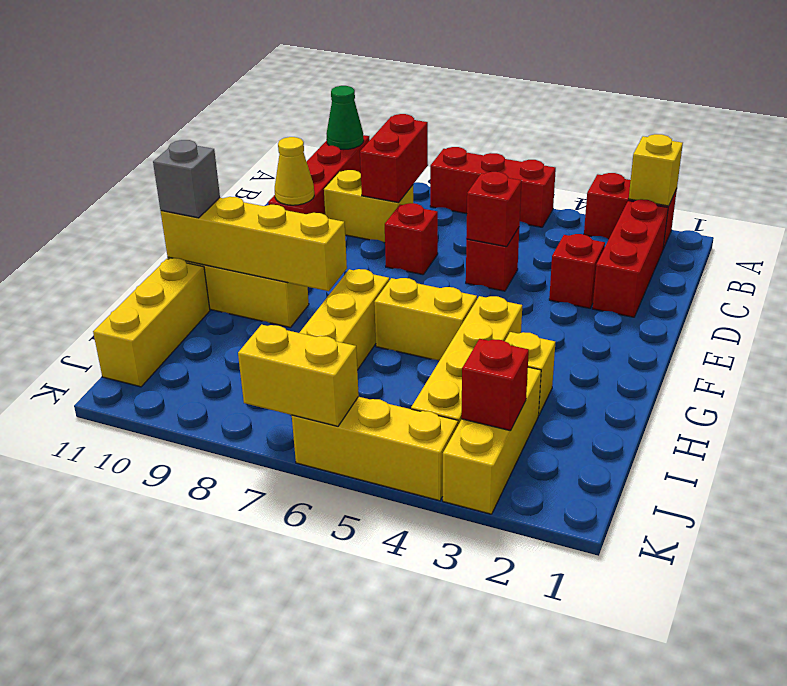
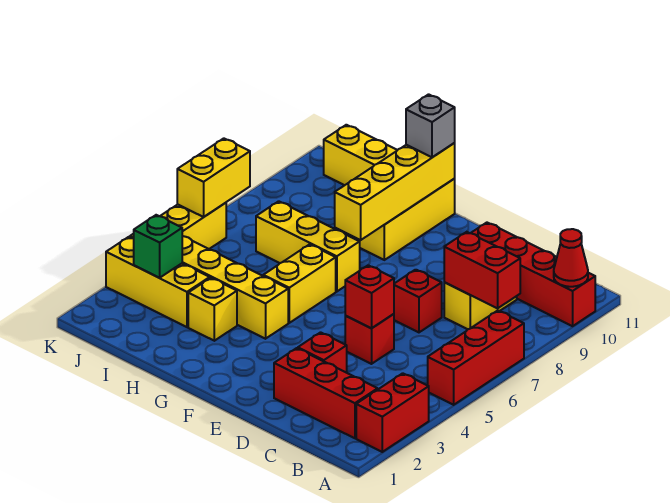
yellow 1x1 brick [629,134,683,206] -> none
green 1x1 cone [326,86,364,150] -> red 1x1 cone [554,229,588,287]
yellow 1x1 cone [275,137,314,205] -> none
red 1x1 brick [461,339,529,431] -> green 1x1 brick [134,215,182,278]

